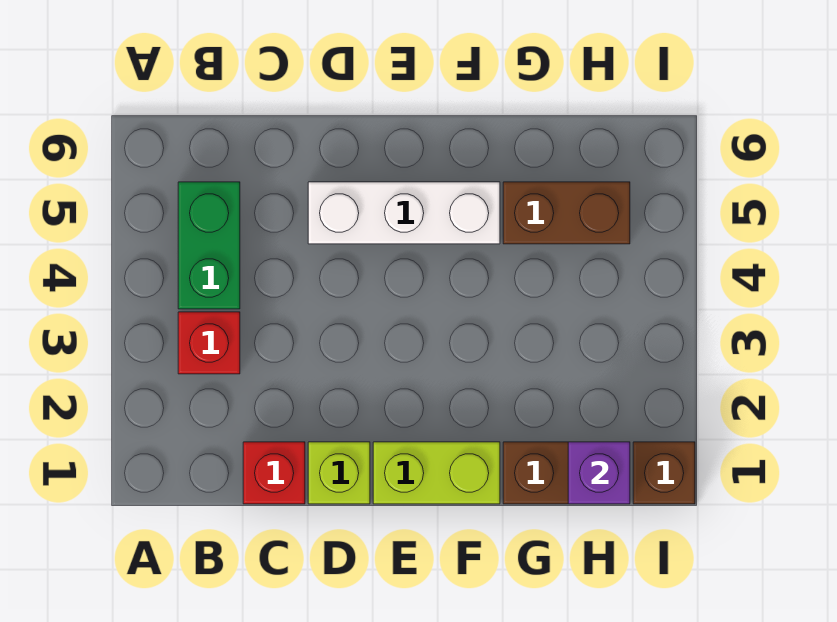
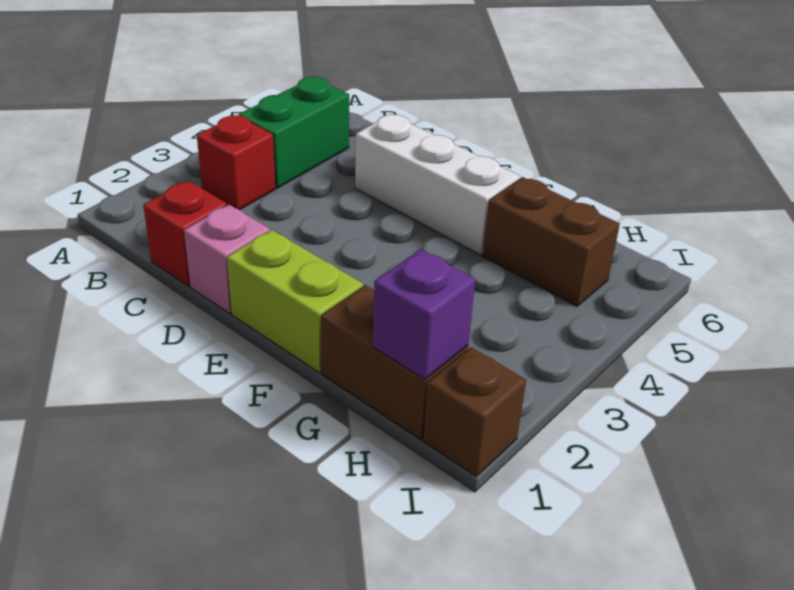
lime 1x1 brick [308,442,370,504] -> pink 1x1 brick [184,205,270,313]

